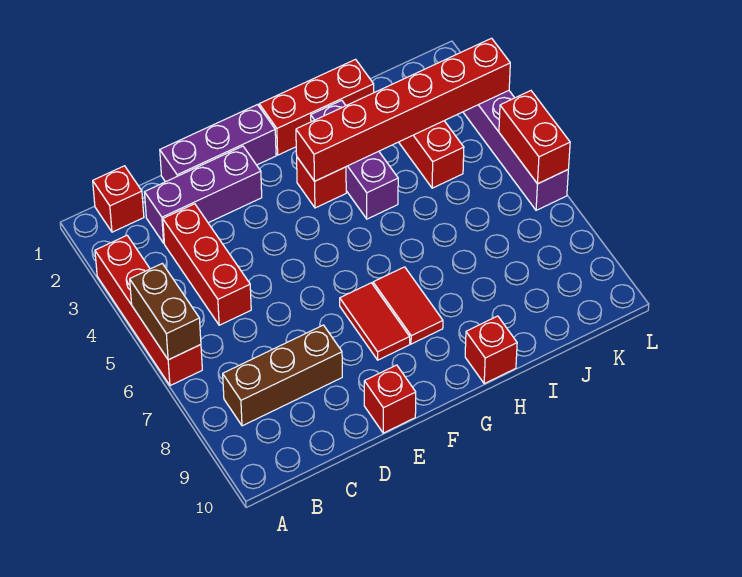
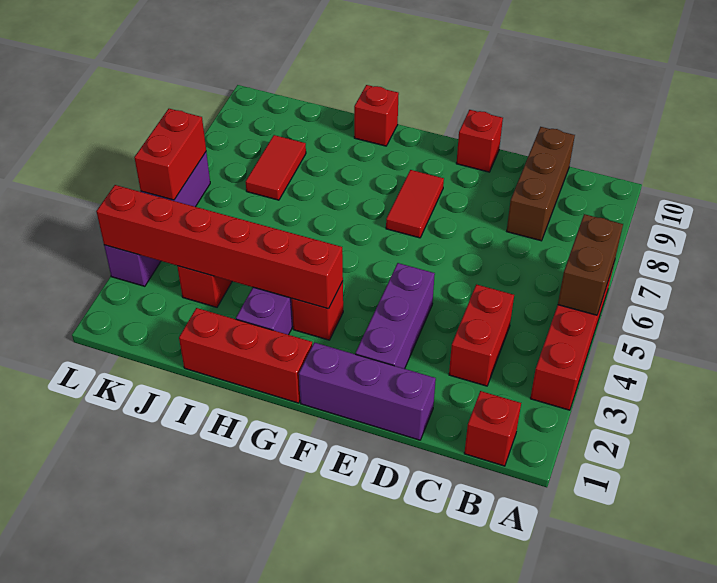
brown 1x3 brick [223,325,342,426] -> brown 1x3 brick turned to [507,127,575,241]
purple 1x3 brick [145,146,262,243] -> purple 1x3 brick turned to [355,263,435,369]
red 1x3 brick [163,204,251,325] -> red 1x2 brick [449,284,514,386]
red 1x2 tile [373,267,443,344] -> red 1x2 tile moved to [246,135,306,200]

